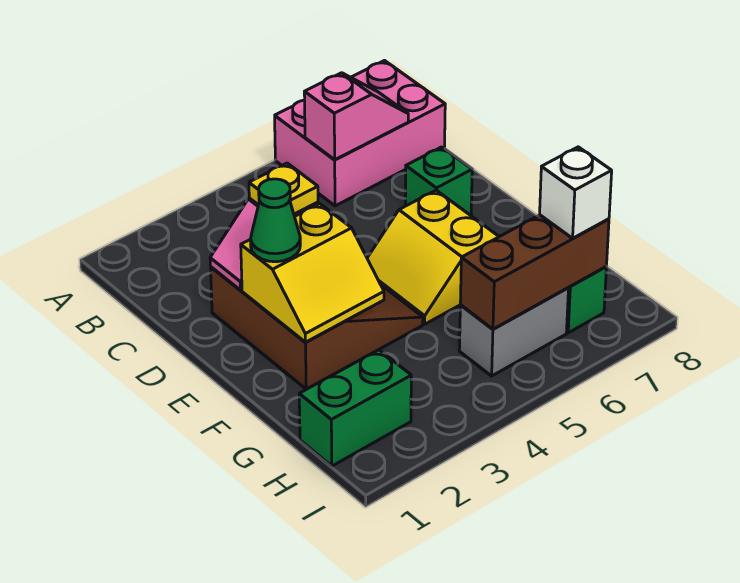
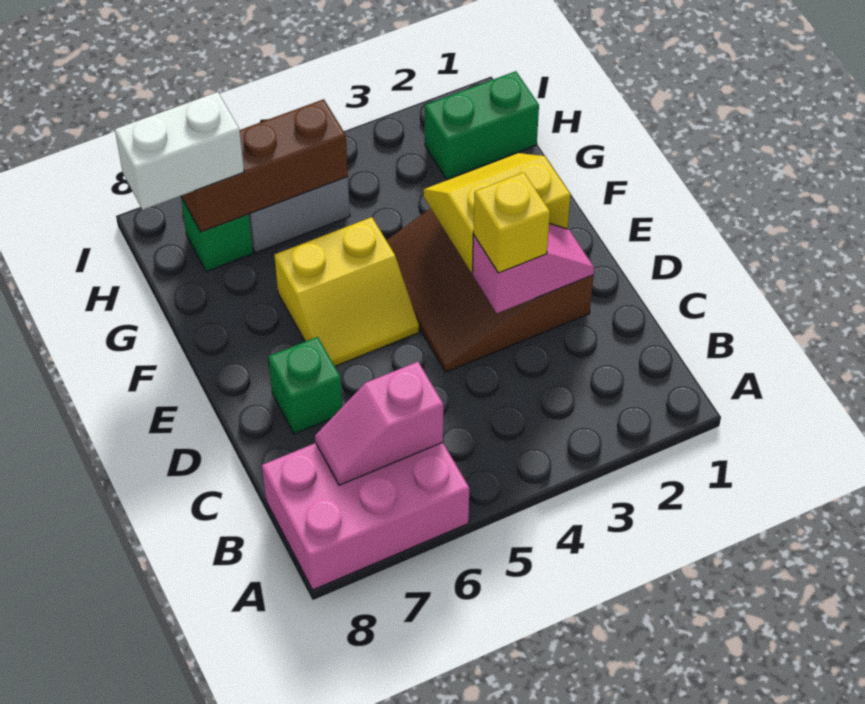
yellow 1x1 plate [249,163,318,214] -> yellow 1x1 brick [473,172,550,273]
green 1x1 cone [251,179,300,262] -> none
yellow 2x2 slope [367,190,499,324] -> yellow 2x2 slope turned to [274,217,419,366]
white 1x1 brick [540,147,612,238] -> white 1x2 brick [115,92,244,210]

